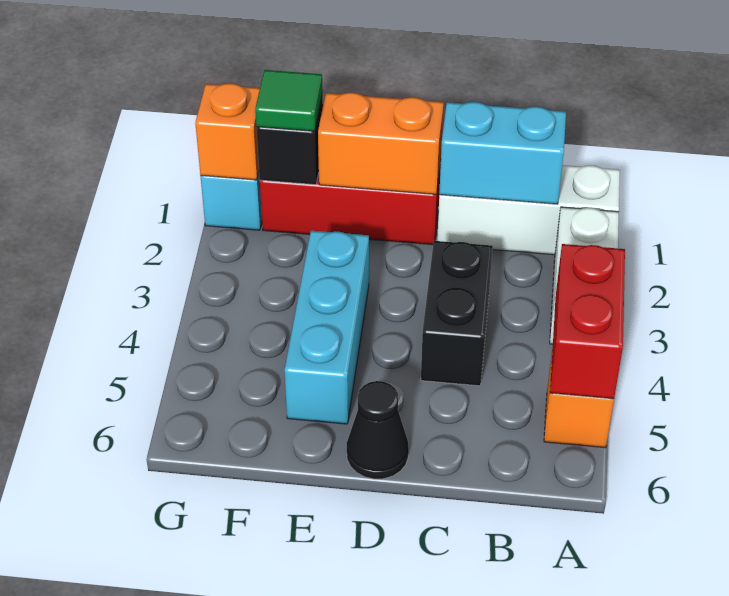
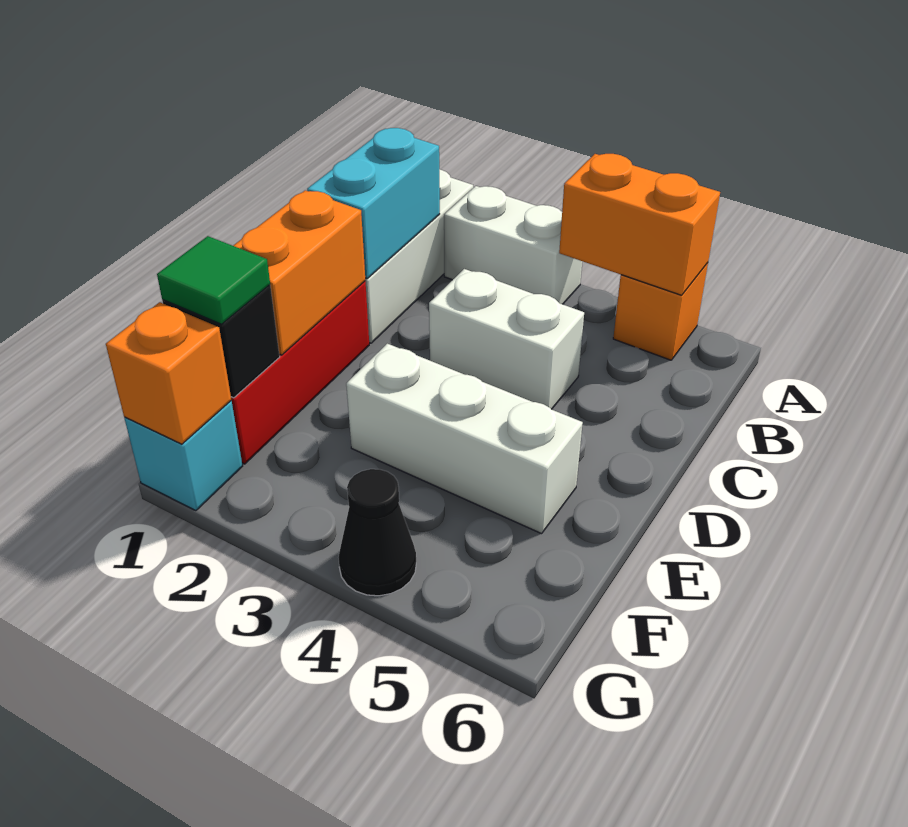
red 1x2 brick [550,244,625,399] -> orange 1x2 brick [559,154,720,295]
black 1x2 brick [421,240,493,386] -> white 1x2 brick [429,269,584,409]
black 1x1 cone [347,381,409,479] -> black 1x1 cone moved to [338,469,416,596]
cyan 1x3 brick [284,231,369,424] -> white 1x3 brick [346,344,583,534]

